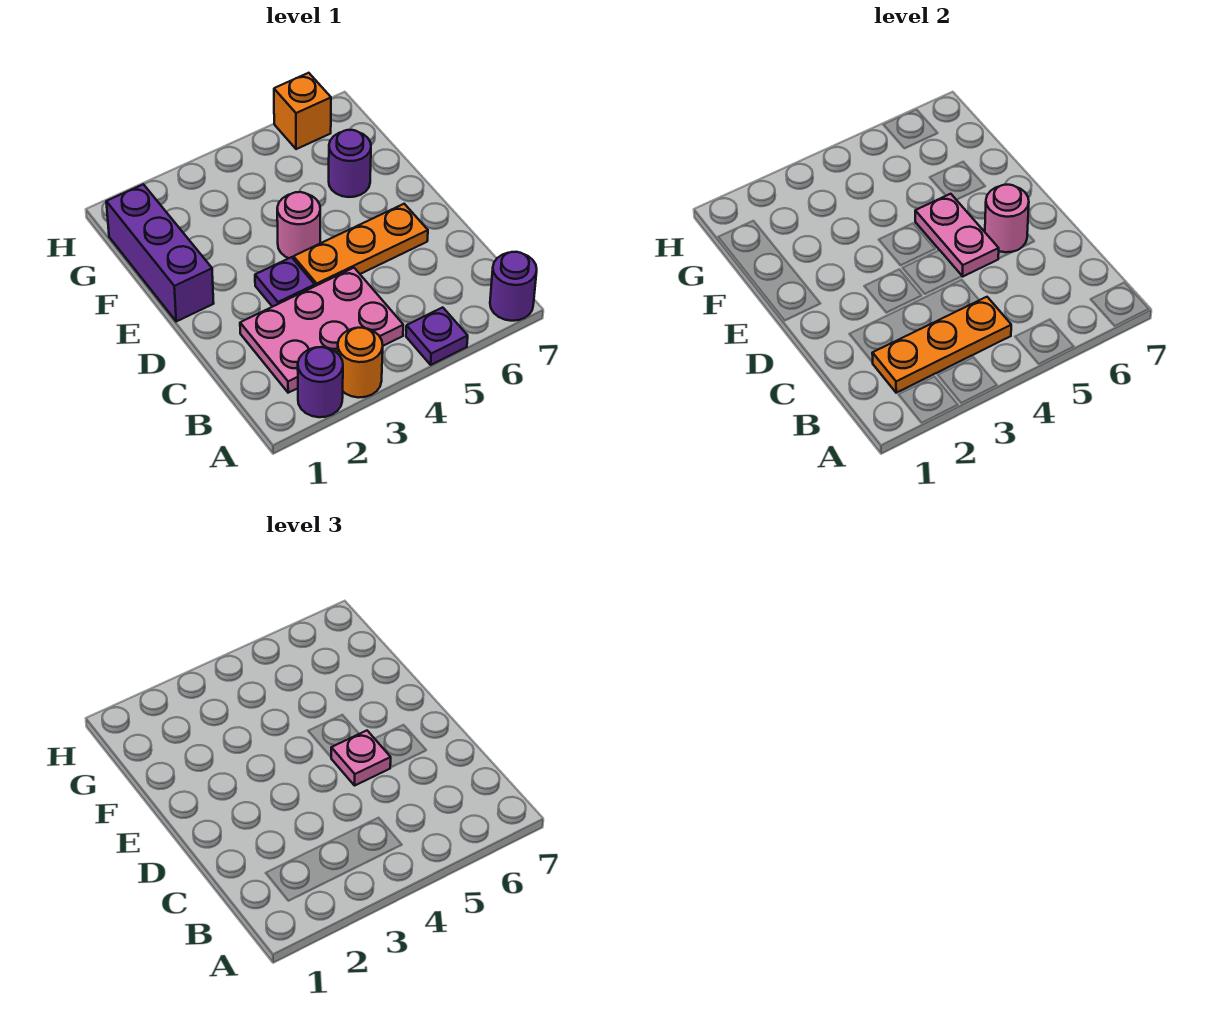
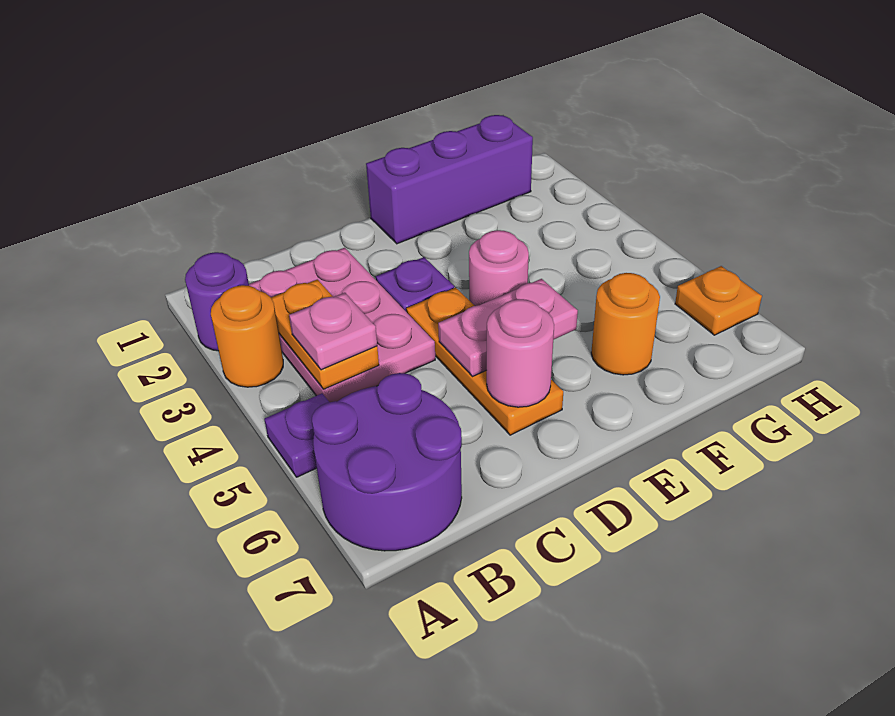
purple 1x1 round brick [490,252,537,321] -> purple 2x2 round brick [312,373,462,551]
orange 1x3 plate [872,297,1011,393] -> orange 1x2 plate [271,279,379,389]
pink 1x1 plate [331,731,391,785] -> pink 1x1 plate moved to [289,293,377,370]
purple 1x1 round brick [329,130,371,197] -> orange 1x1 round brick [591,273,660,375]
orange 1x1 brick [274,73,331,149] -> orange 1x1 plate [675,266,762,335]

